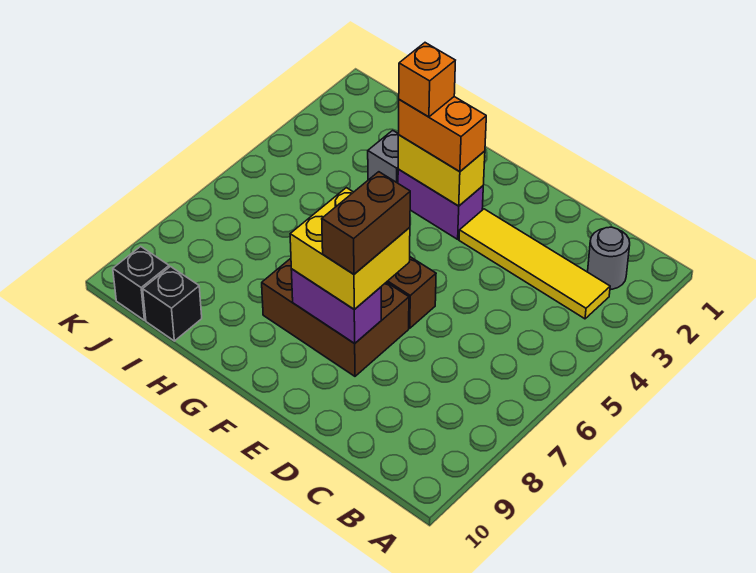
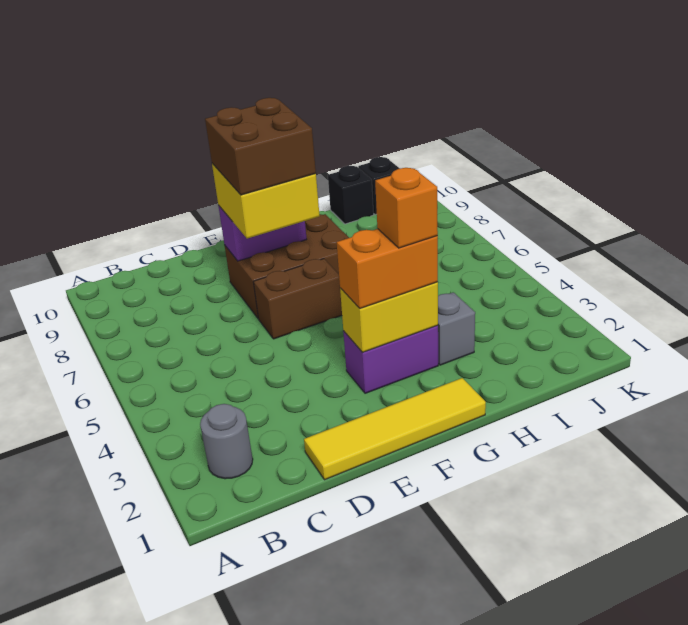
yellow 1x4 tile [459,209,610,319] -> yellow 1x4 tile moved to [304,378,486,480]
brown 1x2 brick [322,172,410,274] -> brown 2x2 brick [205,98,316,195]

